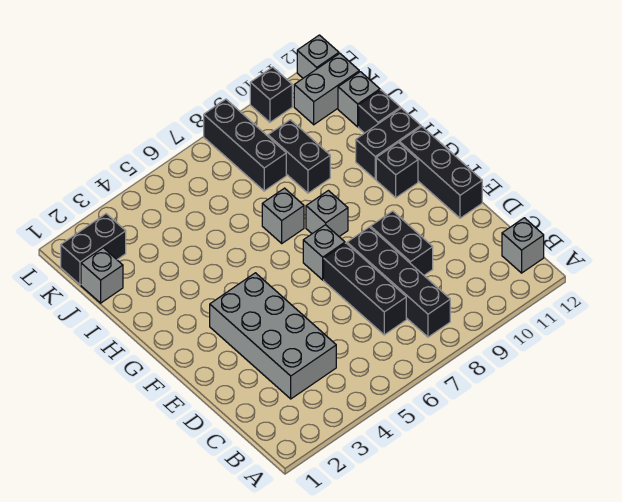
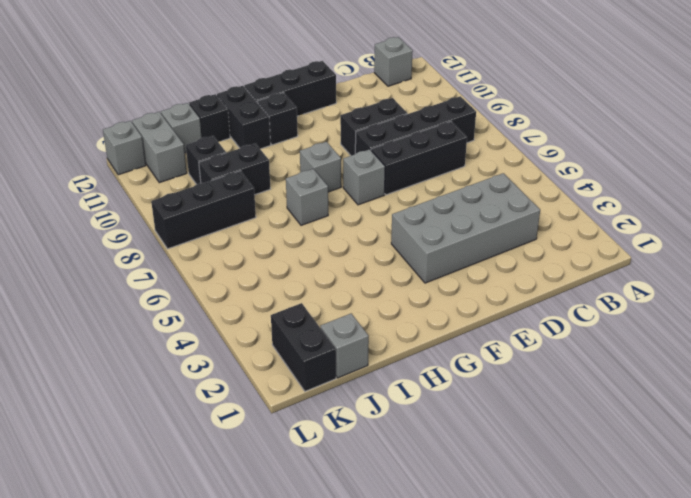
black 1x1 brick [250,67,292,122] -> black 1x1 brick moved to [186,136,226,184]

